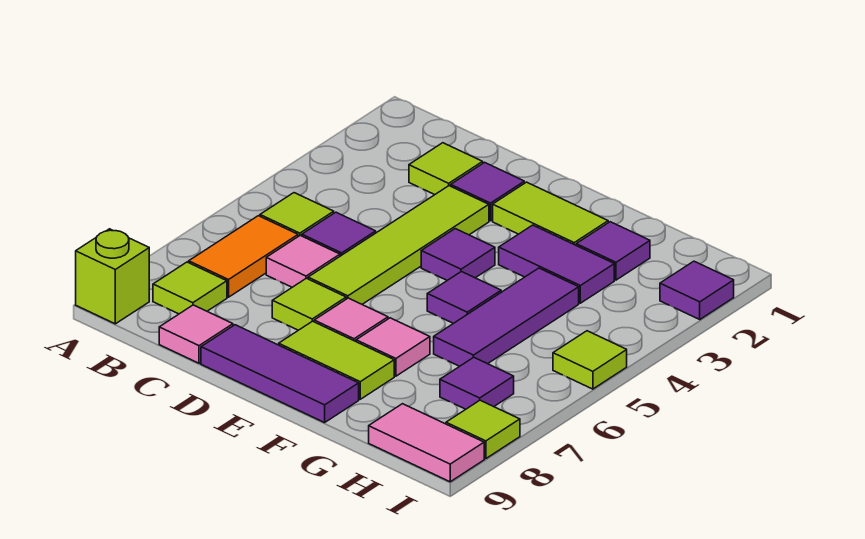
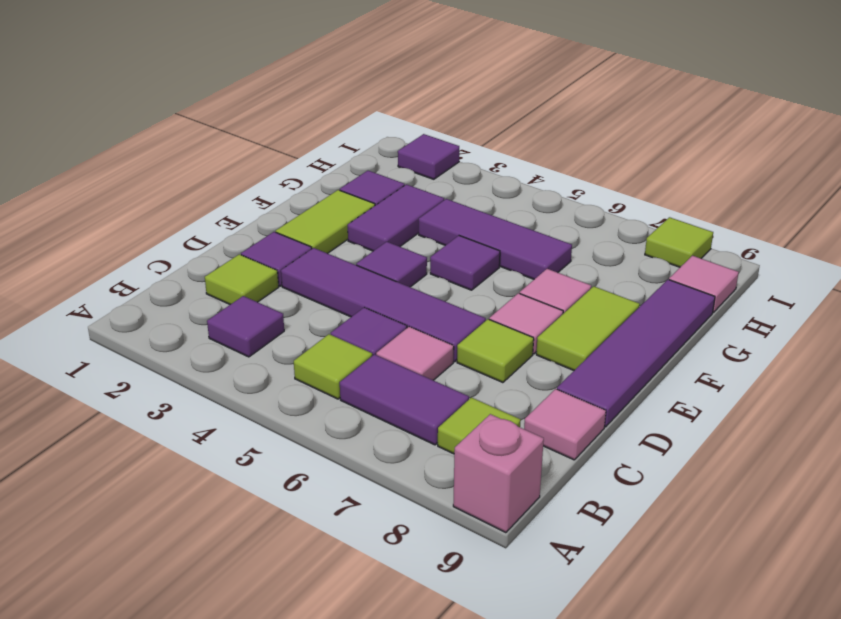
lime 1x1 brick [76,229,149,324] -> pink 1x1 brick [453,414,544,533]
orange 1x2 tile [189,216,298,297] -> purple 1x2 tile [340,354,469,445]
lime 1x4 tile [308,186,489,304] -> purple 1x4 tile [281,248,486,362]
purple 1x3 tile [201,325,359,423] -> purple 1x4 tile [557,279,715,427]
purple 1x1 tile [440,357,514,409] -> purple 1x1 tile moved to [207,296,284,357]
pink 1x2 tile [369,404,484,482] -> pink 1x1 tile [669,256,739,313]
lime 1x1 tile [553,331,627,389] -> none

